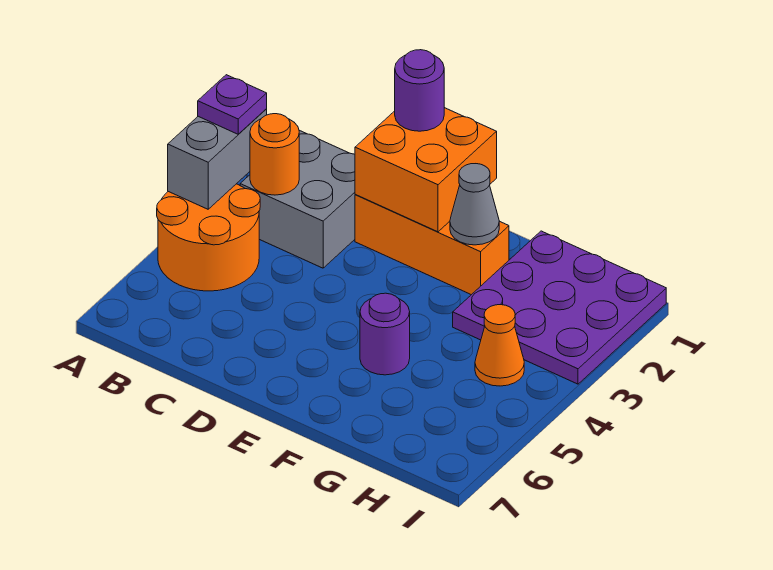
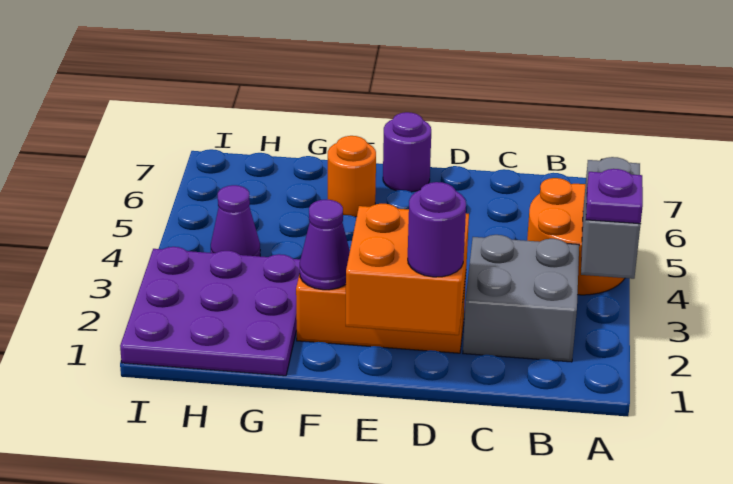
orange 1x1 round brick [250,114,299,195] -> orange 1x1 round brick moved to [328,136,376,217]
grey 1x1 cone [450,164,499,245] -> purple 1x1 cone [300,200,350,290]
purple 1x1 round brick [360,293,410,375] -> purple 1x1 round brick moved to [383,112,431,192]
orange 1x1 cone [475,305,524,386] -> purple 1x1 cone [211,185,260,256]

